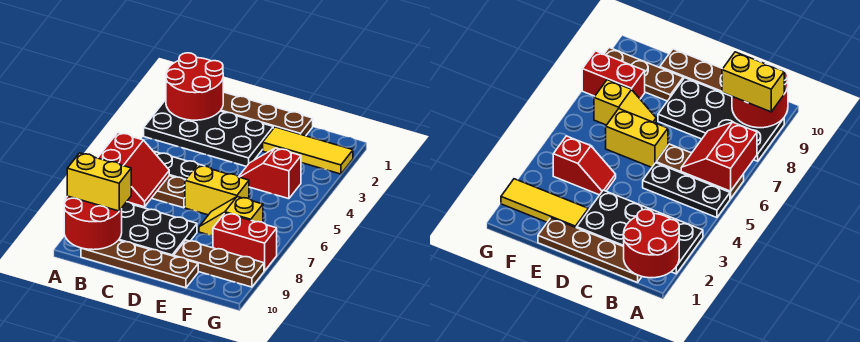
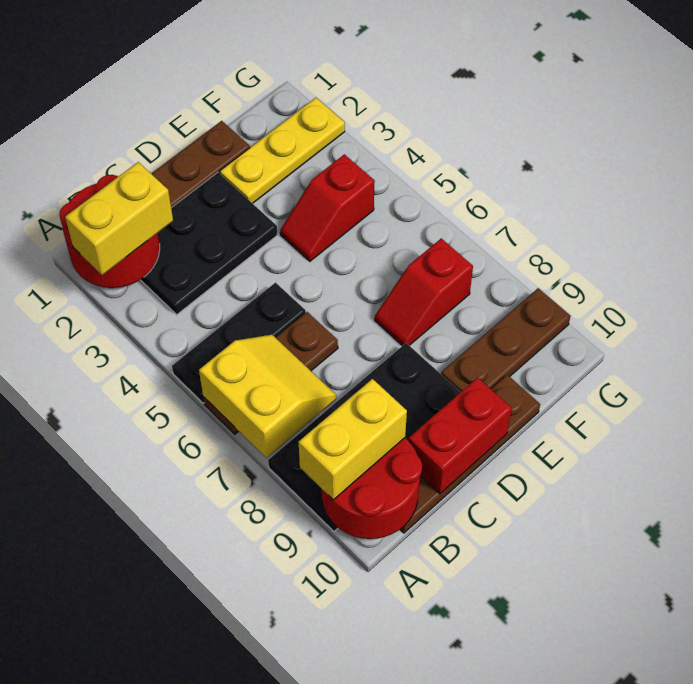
black 2x4 plate [144,100,273,167] -> black 2x3 plate [141,173,278,315]
red 2x2 slope [98,133,169,207] -> yellow 2x2 slope [199,335,336,458]
yellow 1x2 brick [185,165,249,215] -> yellow 1x2 brick moved to [65,162,173,275]
yellow 1x3 tile [263,127,353,174] -> yellow 1x3 plate [220,98,345,203]
yellow 1x2 slope [199,197,263,236] -> red 1x2 slope [375,238,473,346]
red 1x2 brick [213,213,277,271] -> red 1x2 brick moved to [408,377,512,494]

